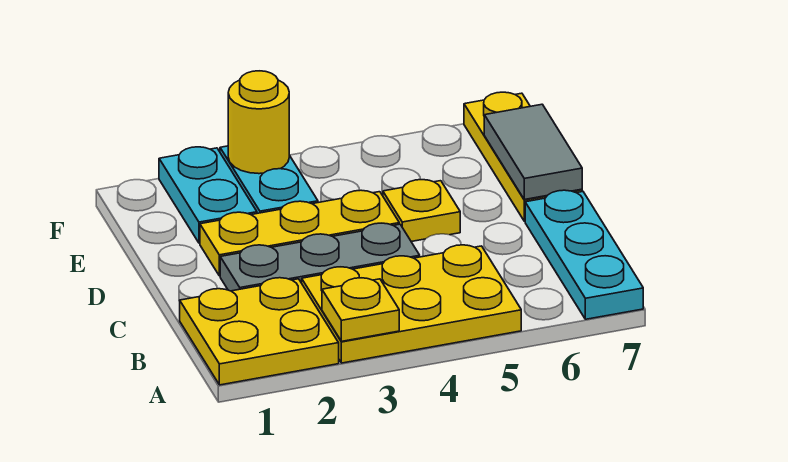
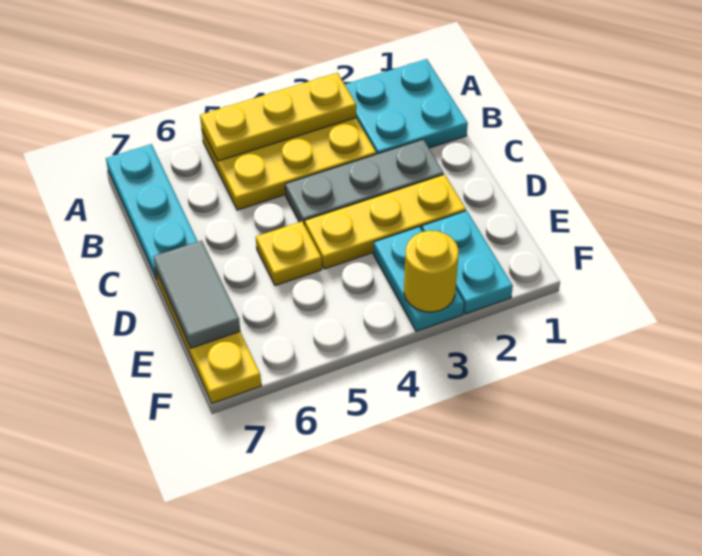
yellow 2x2 plate [180,278,339,385] -> cyan 2x2 plate [345,59,468,154]
yellow 1x1 plate [322,278,399,341] -> yellow 1x3 plate [200,73,356,161]

